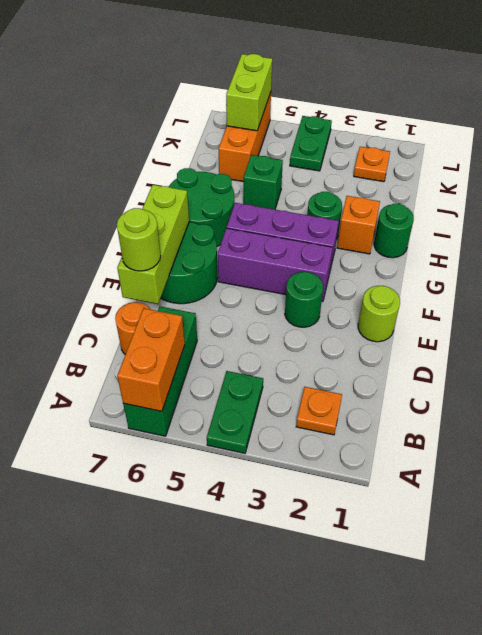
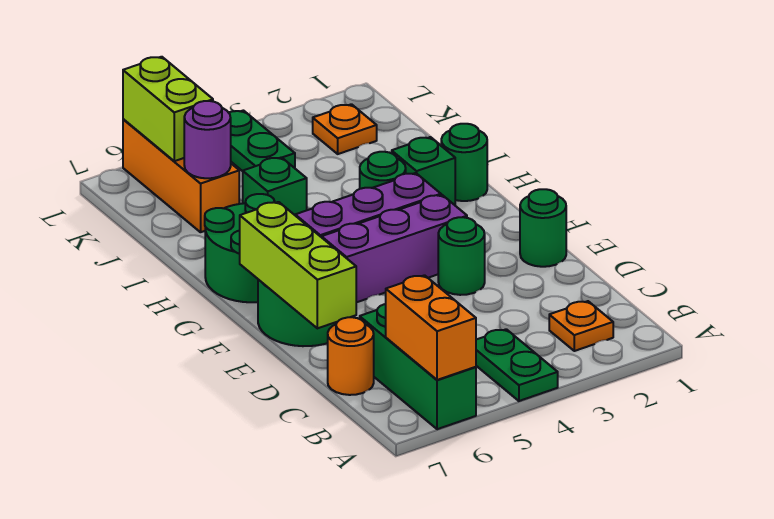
lime 1x1 round brick [117,208,161,271] -> none
lime 1x1 round brick [358,286,400,342] -> green 1x1 round brick [520,189,566,267]
orange 1x1 brick [337,196,380,254] -> green 1x1 brick [392,137,455,205]
none -> purple 1x1 round brick [184,101,231,178]

